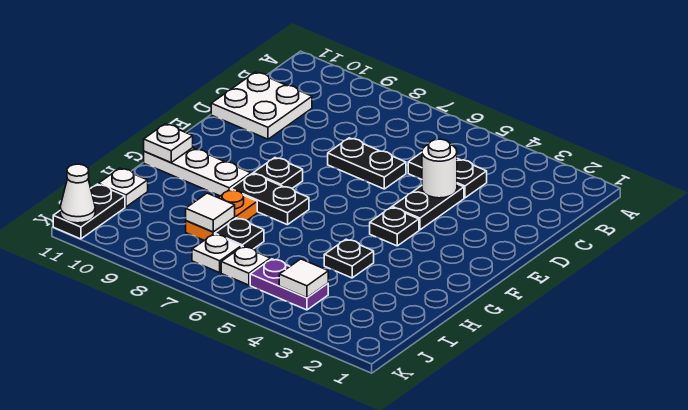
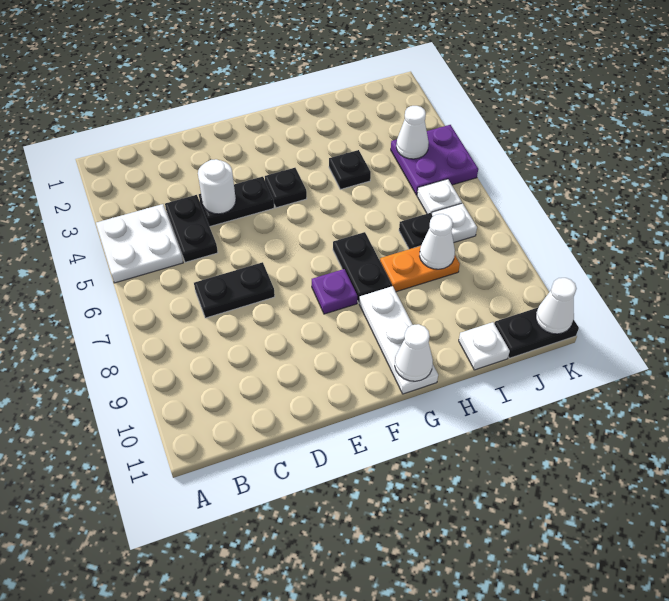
white 2x2 plate [211,72,312,139] -> white 2x2 plate moved to [96,204,183,283]
black 1x2 plate [328,138,406,189] -> black 1x2 plate turned to [194,262,275,318]
black 1x1 plate [253,158,303,188] -> purple 1x1 plate [312,269,357,314]
white 1x1 plate [144,124,193,163] -> white 1x1 cone [395,324,433,381]
white 1x1 tile [186,193,235,232] -> white 1x1 cone [420,214,455,269]
purple 1x2 plate [250,259,328,310] -> purple 2x2 plate [391,125,478,195]
white 1x1 tile [279,259,328,298] -> white 1x1 cone [396,106,429,159]

